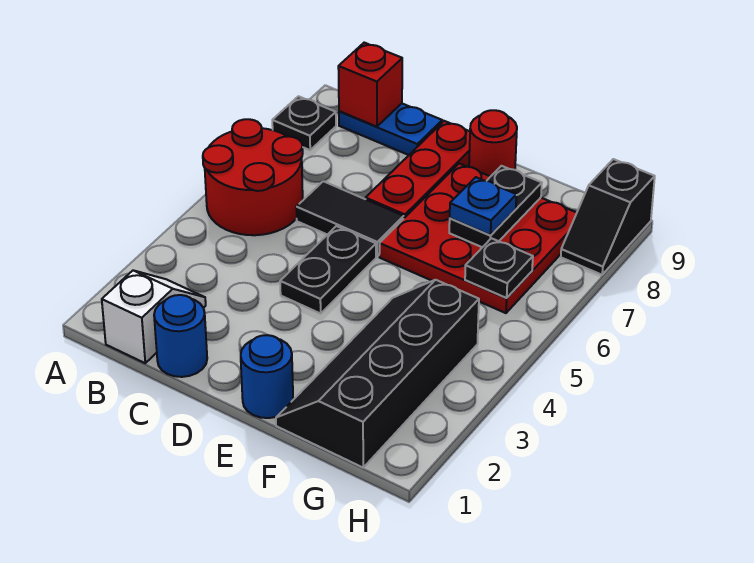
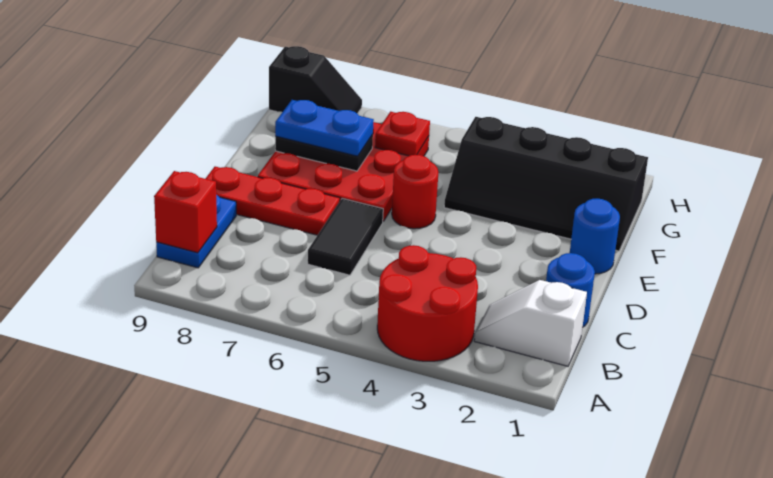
red 2x2 round brick [203,119,303,235] -> red 2x2 round brick moved to [377,245,478,361]
black 1x1 plate [272,96,336,150] -> none
black 1x2 plate [280,226,376,313] -> none
red 1x1 round brick [469,110,517,176] -> red 1x1 round brick moved to [392,155,438,229]
blue 1x1 plate [450,177,516,235] -> blue 1x2 plate [275,100,374,156]
black 1x1 plate [465,238,533,298] -> red 1x1 plate [375,112,430,156]

